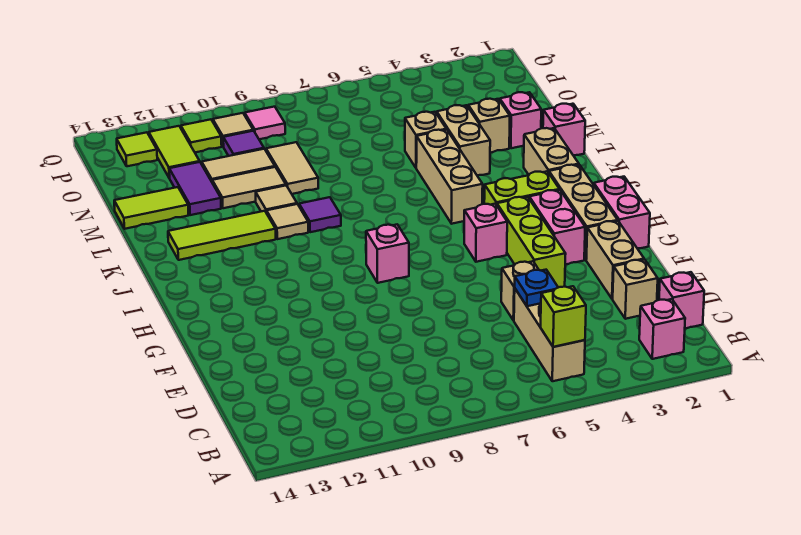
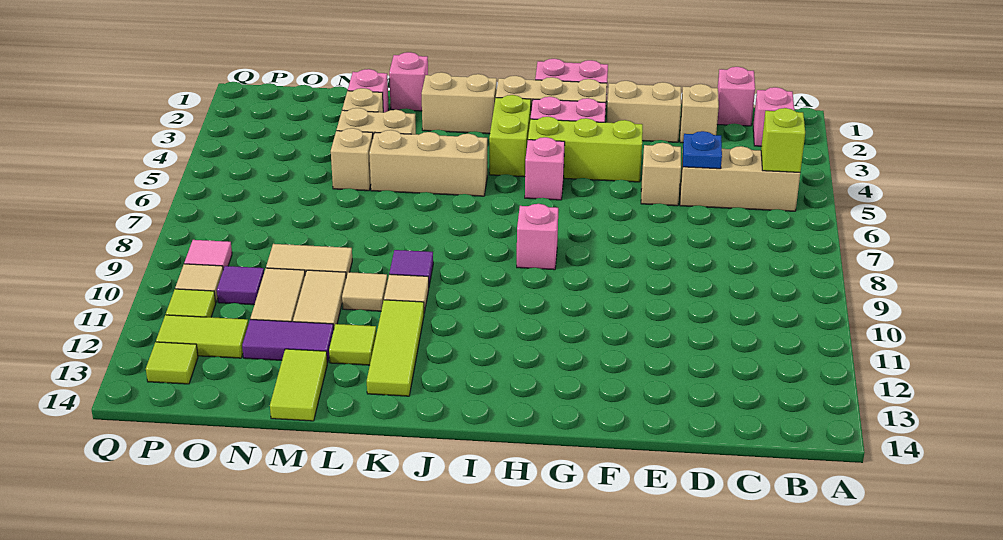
none -> lime 1x1 tile [329,324,376,365]

